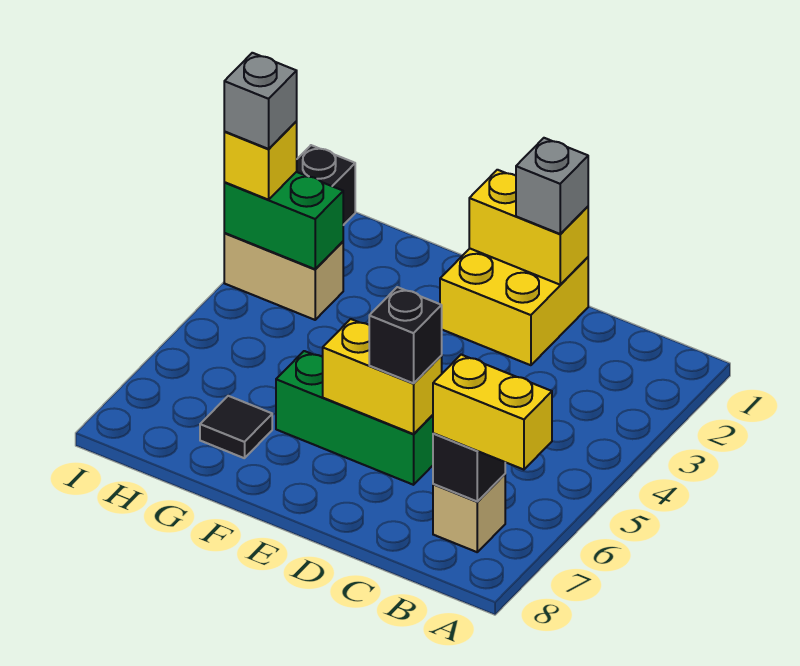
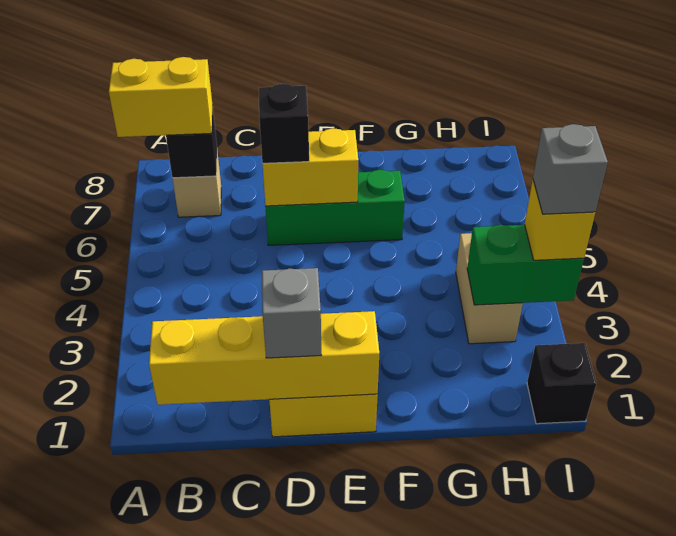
yellow 1x2 brick [469,170,588,285] -> yellow 1x4 brick [149,311,379,405]
black 1x1 tile [200,396,272,458] -> none
tan 1x2 brick [224,233,343,320] -> tan 1x2 brick turned to [456,233,523,344]

